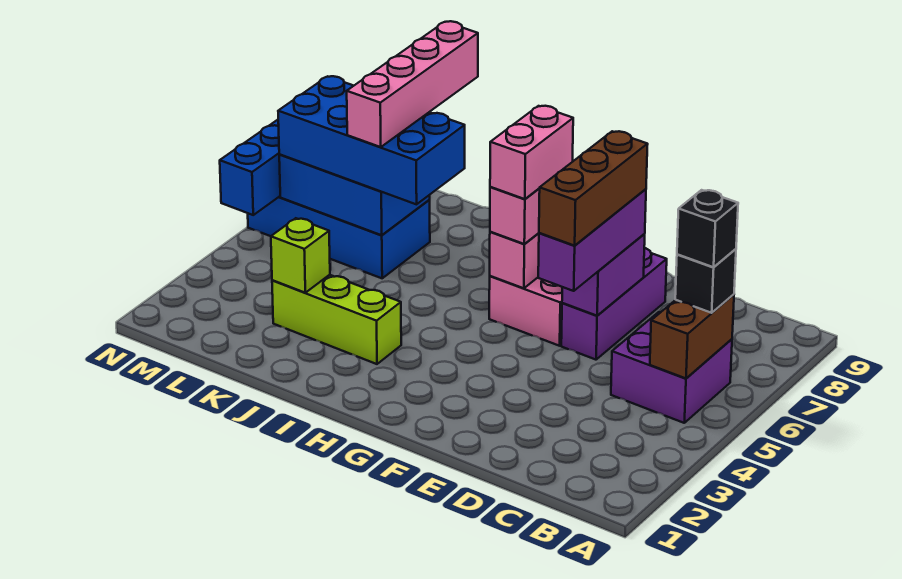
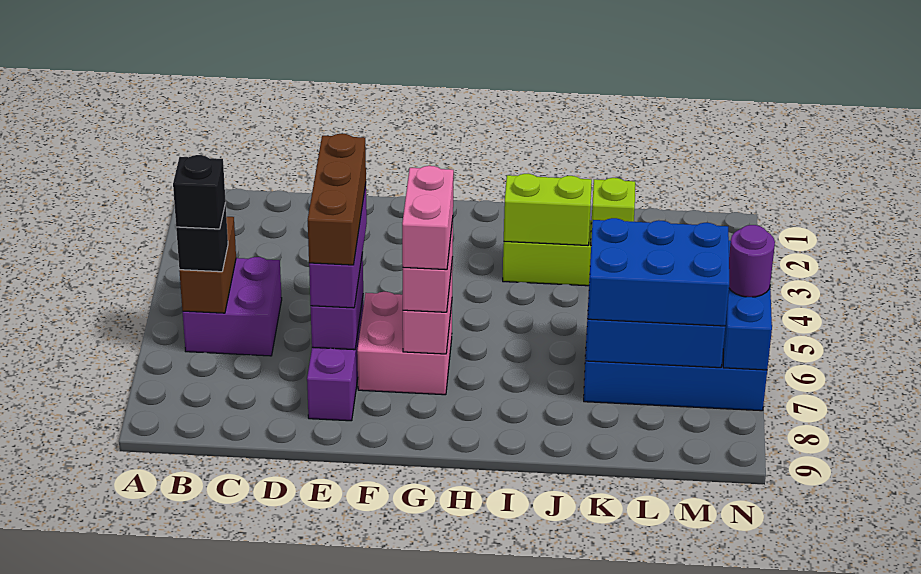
none -> lime 1x2 brick [504,174,592,245]
blue 2x4 brick [278,76,465,204] -> blue 2x3 brick [588,218,729,326]
pink 1x4 brick [347,21,478,147] -> none
none -> purple 1x1 round brick [729,225,775,297]

